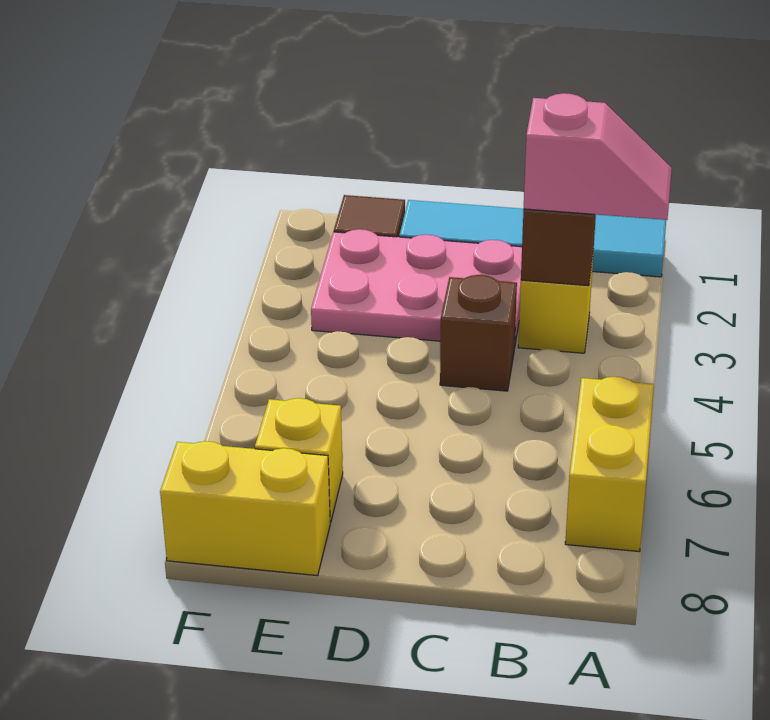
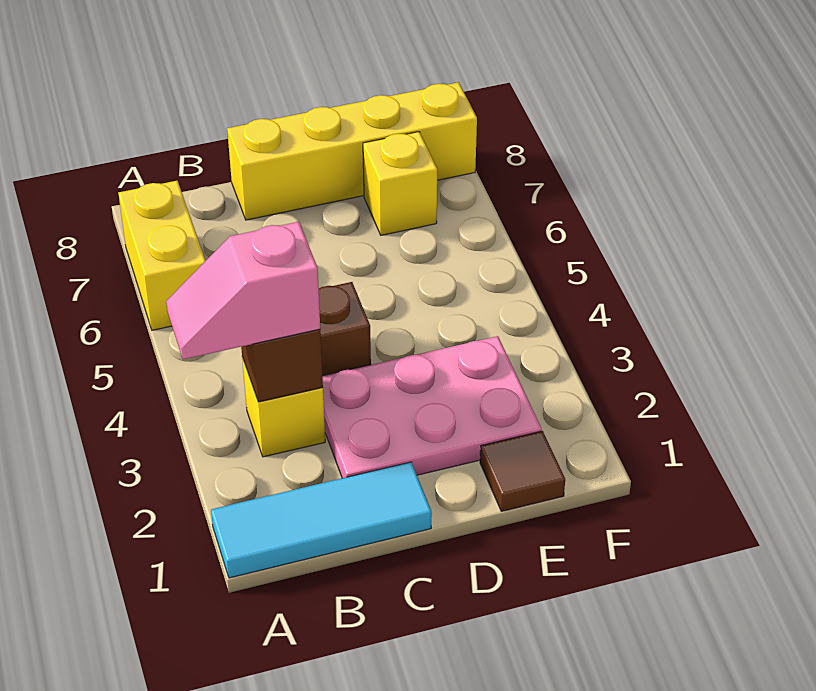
cyan 1x4 tile [399,200,666,277] -> cyan 1x3 tile [211,462,432,578]
yellow 1x2 brick [160,441,330,576] -> yellow 1x4 brick [227,82,477,220]

